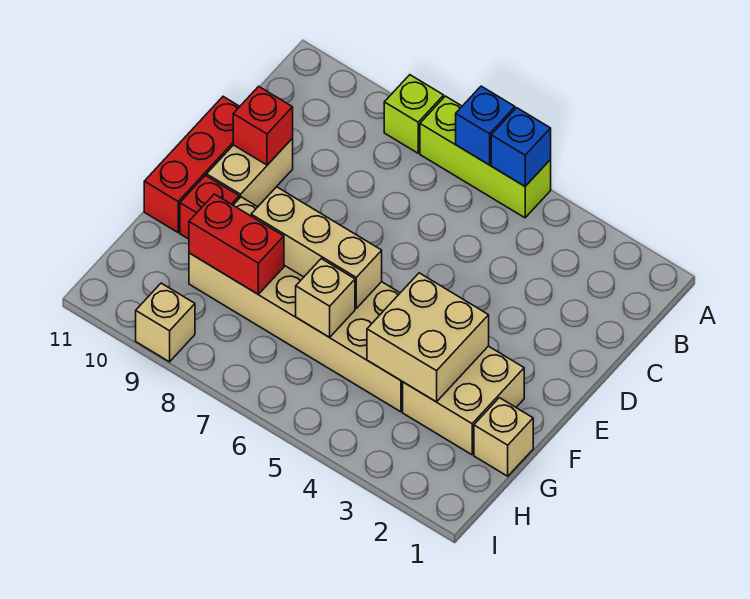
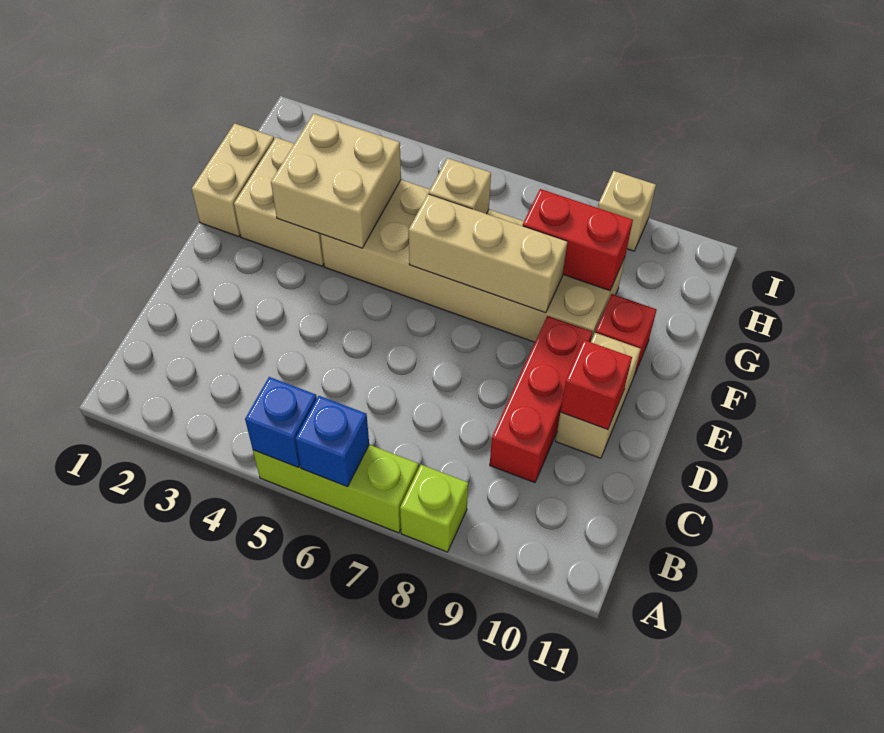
red 1x3 brick [144,97,240,232] -> red 1x3 brick moved to [490,316,592,483]
tan 1x1 brick [474,398,533,476] -> tan 1x2 brick [192,123,274,236]

